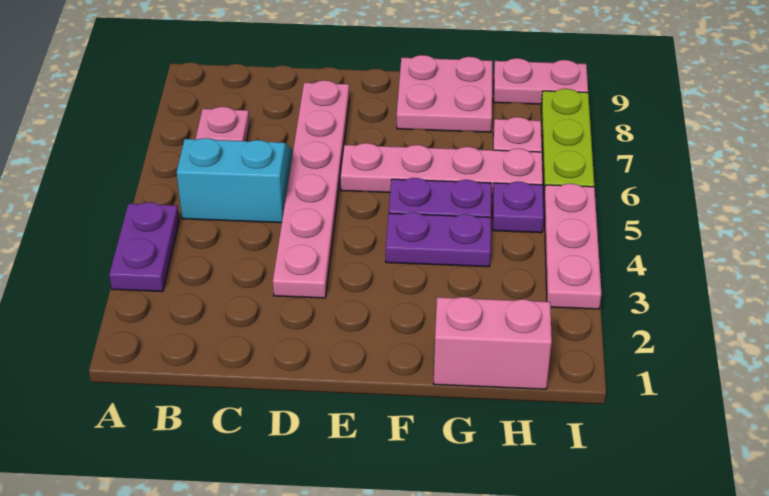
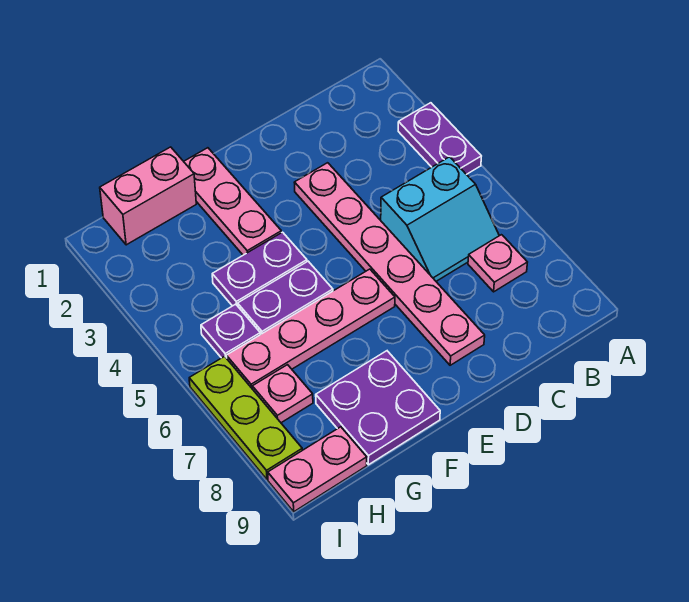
pink 2x2 plate [397,55,493,132] -> purple 2x2 plate [316,351,440,465]
pink 1x3 plate [544,184,601,309] -> pink 1x3 plate moved to [184,148,281,255]

